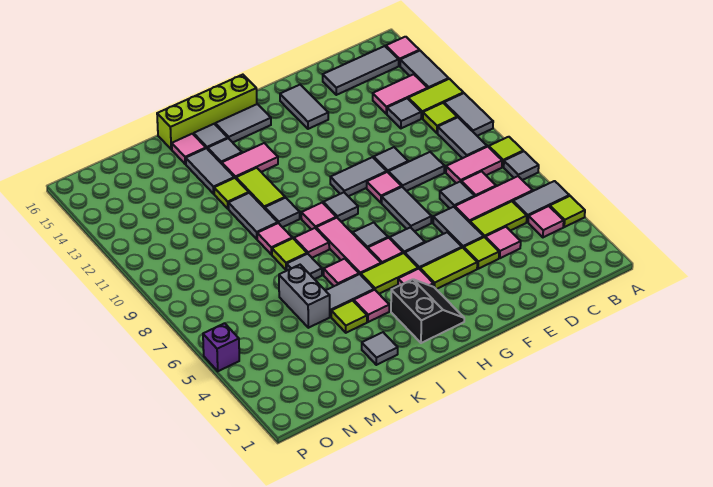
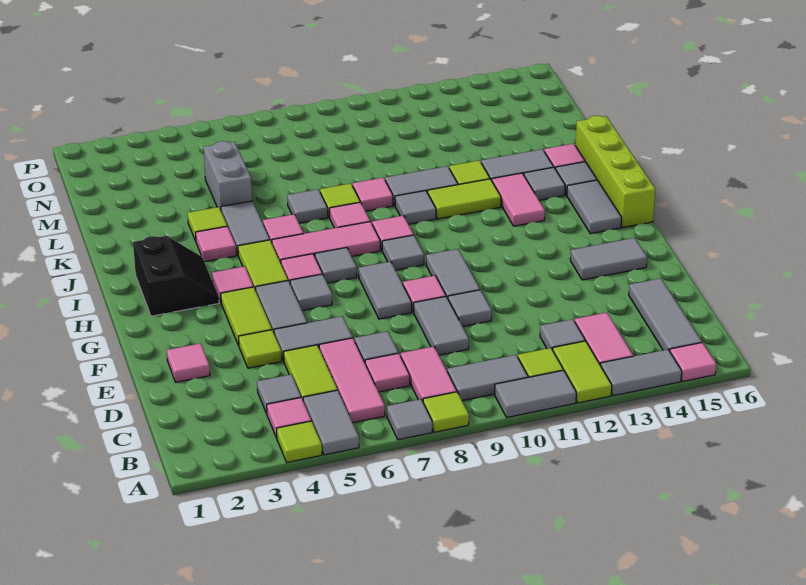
pink 1x1 tile [485,227,521,258] -> pink 1x1 tile moved to [167,343,210,382]
grey 1x2 tile [382,187,432,231] -> grey 1x2 tile turned to [359,261,412,319]
black 2x2 slope [391,279,464,343] -> black 2x2 slope turned to [133,236,219,316]
grey 1x1 tile [362,332,398,365] -> grey 1x1 tile moved to [257,374,301,414]
grey 1x2 brick [279,265,330,328] -> grey 1x2 brick turned to [203,141,252,209]
purple 1x1 brick [203,323,239,371] -> none

